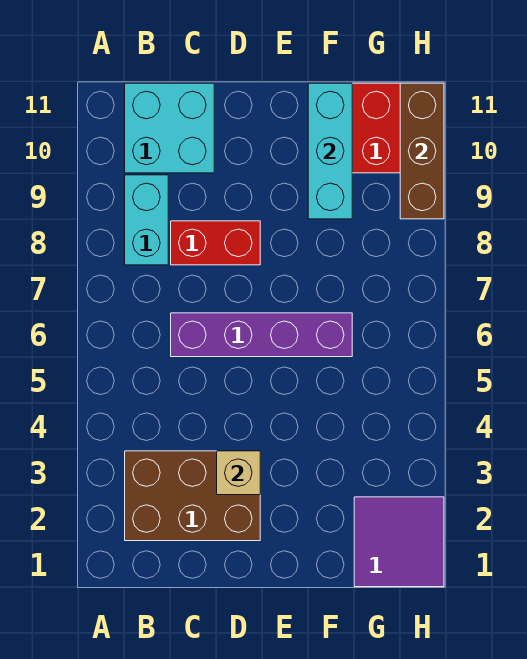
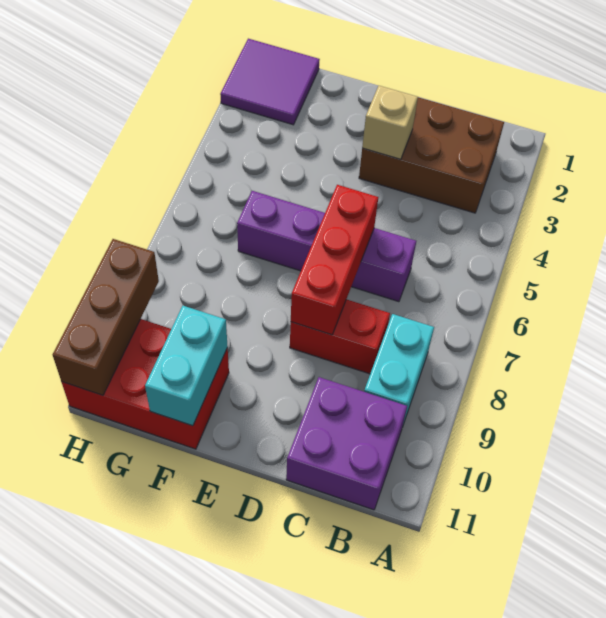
cyan 2x2 brick [125,83,214,173] -> purple 2x2 brick [286,377,407,510]
none -> red 1x3 brick [291,185,378,335]
cyan 1x3 brick [308,83,352,219] -> cyan 1x2 brick [145,306,228,426]

